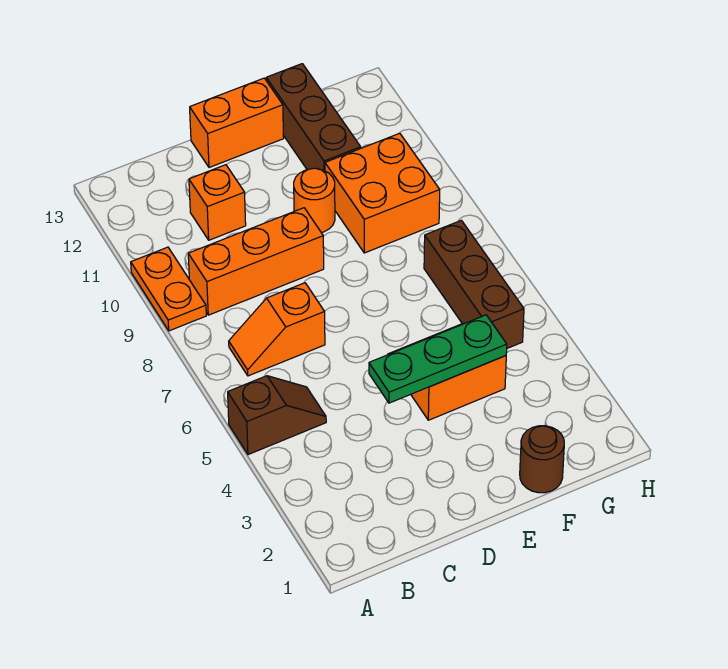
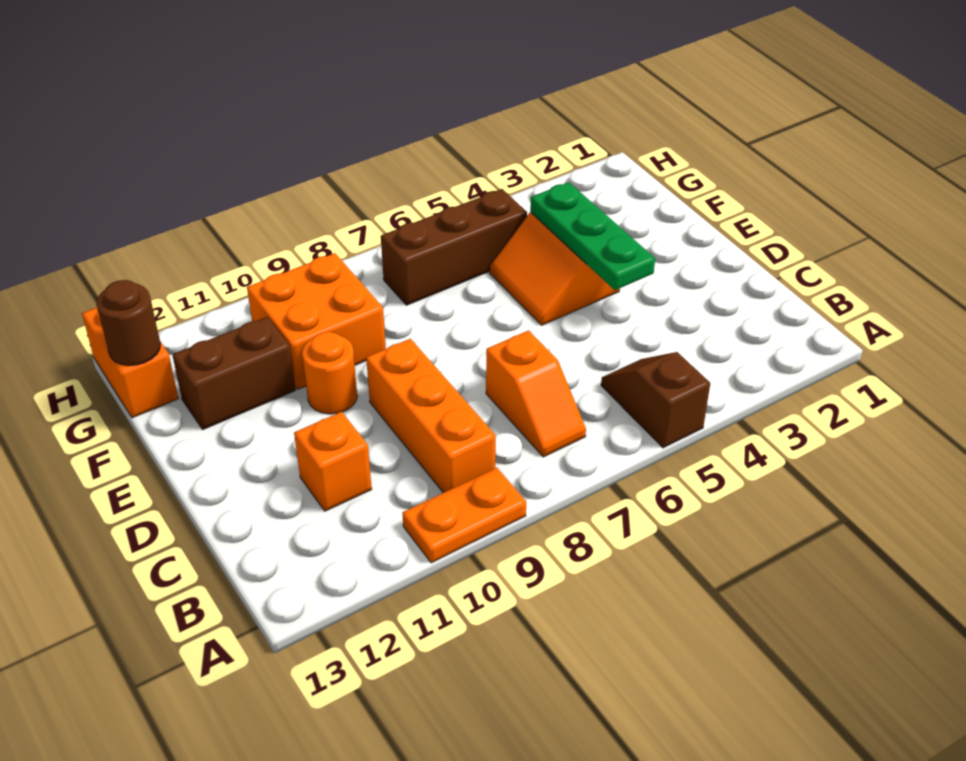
orange 1x2 brick [190,78,284,167] -> orange 1x2 brick moved to [82,308,179,418]
brown 1x1 round brick [520,426,564,493] -> brown 1x1 round brick moved to [96,280,160,366]
brown 1x3 brick [266,64,361,171] -> brown 1x2 brick [172,317,296,430]

